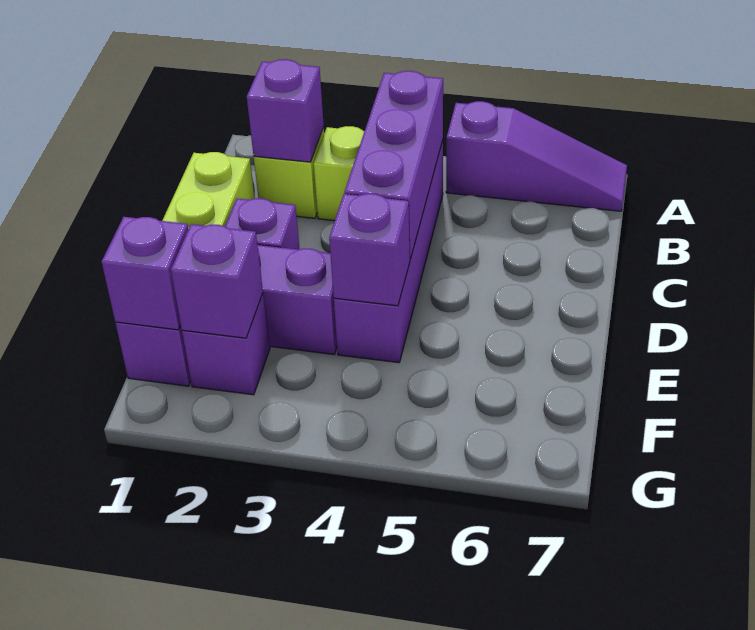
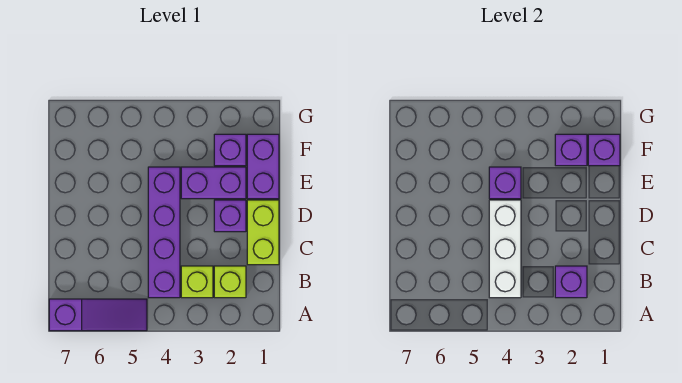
purple 1x3 slope [446,101,627,211] -> purple 1x3 slope turned to [49,299,147,331]
purple 1x3 brick [344,71,443,259] -> white 1x3 brick [489,200,521,298]

